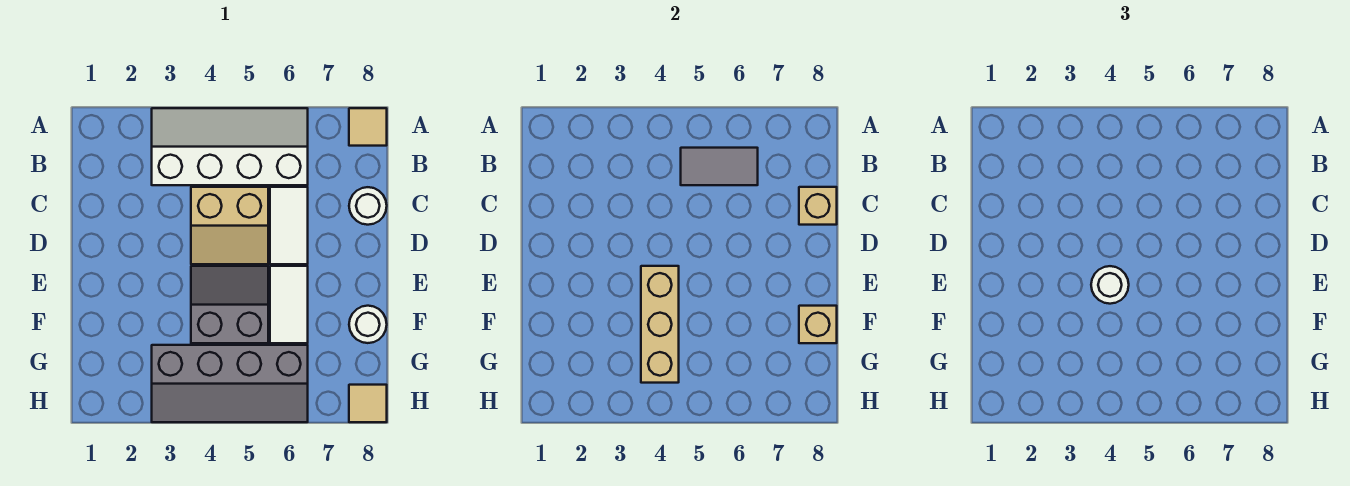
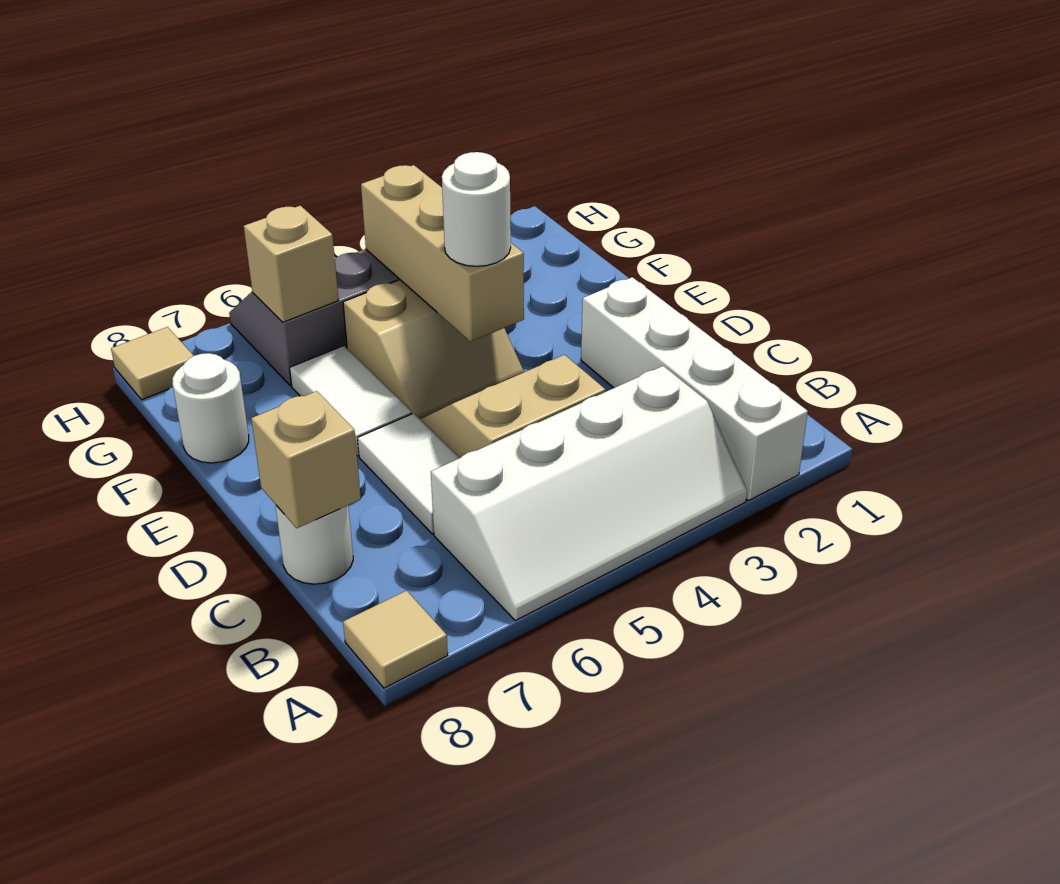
none -> white 1x4 brick [581,277,808,501]
grey 1x2 tile [681,148,758,185] -> none
grey 2x2 slope [191,266,268,343] -> tan 2x2 slope [343,280,524,419]
tan 1x1 brick [799,306,837,343] -> tan 1x1 brick moved to [244,206,339,322]

